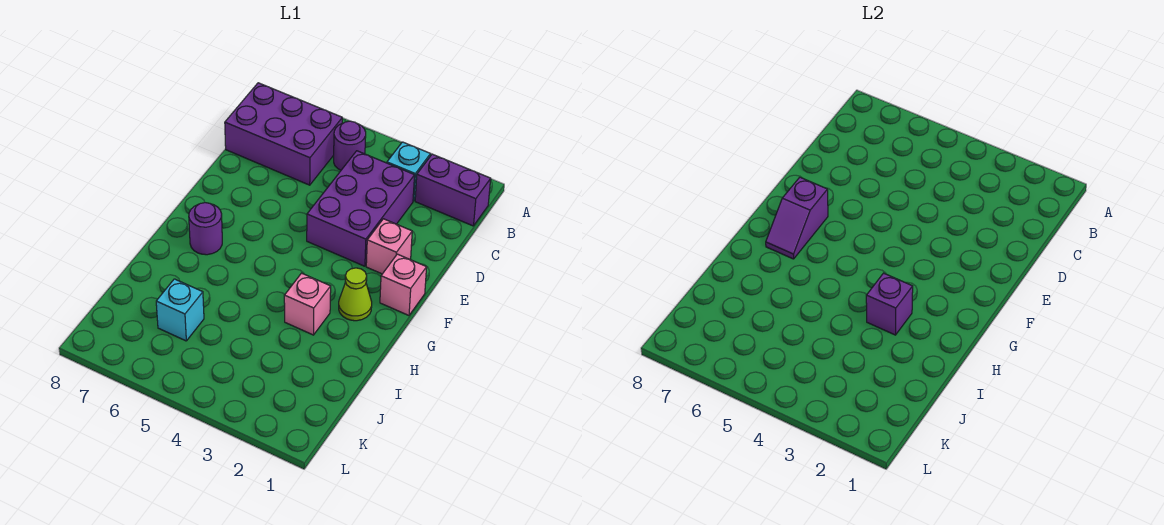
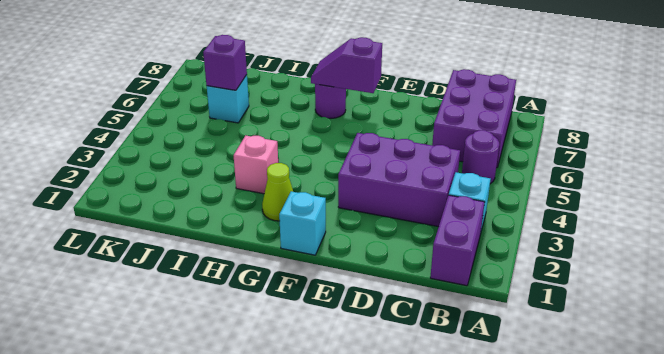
pink 1x1 brick [366,219,412,274] -> none
pink 1x1 brick [380,254,427,315] -> cyan 1x1 brick [279,191,326,255]
purple 1x1 brick [866,273,913,335] -> purple 1x1 brick moved to [203,35,247,90]

